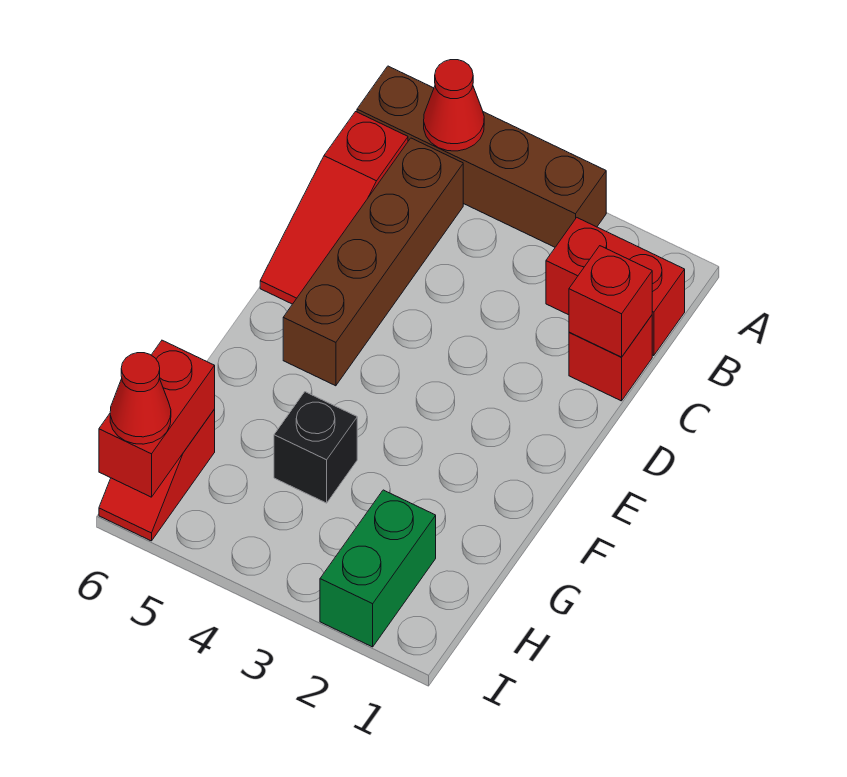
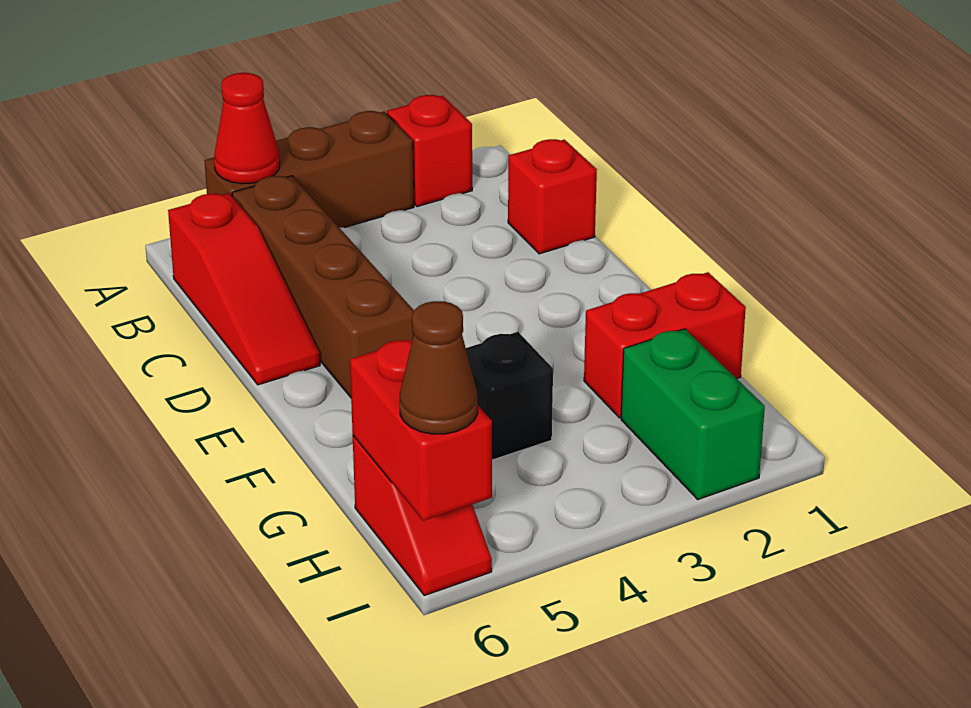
brown 1x4 brick [357,66,606,247] -> brown 1x3 brick [205,111,414,228]
red 1x2 brick [546,218,685,356] -> red 1x2 brick moved to [584,272,746,418]
red 1x1 brick [569,246,652,357] -> red 1x1 brick moved to [387,95,472,207]
red 1x1 cone [110,353,171,444] -> brown 1x1 cone [400,301,478,434]

